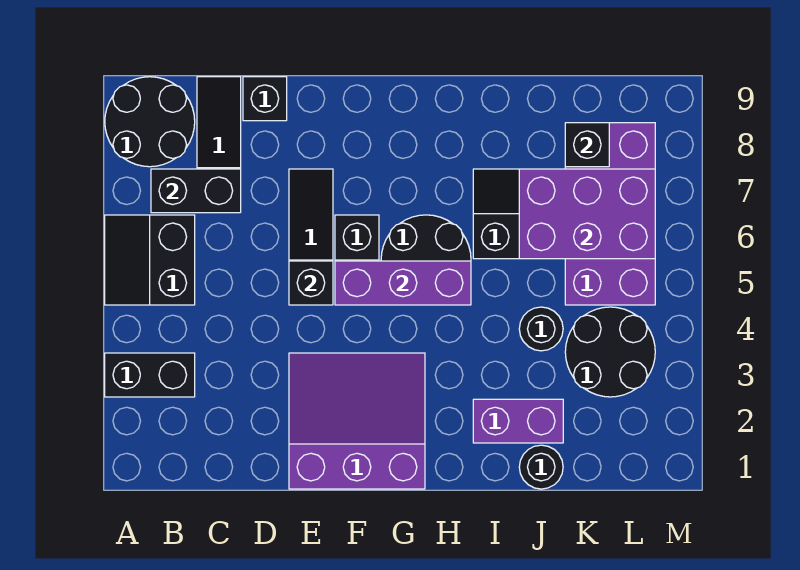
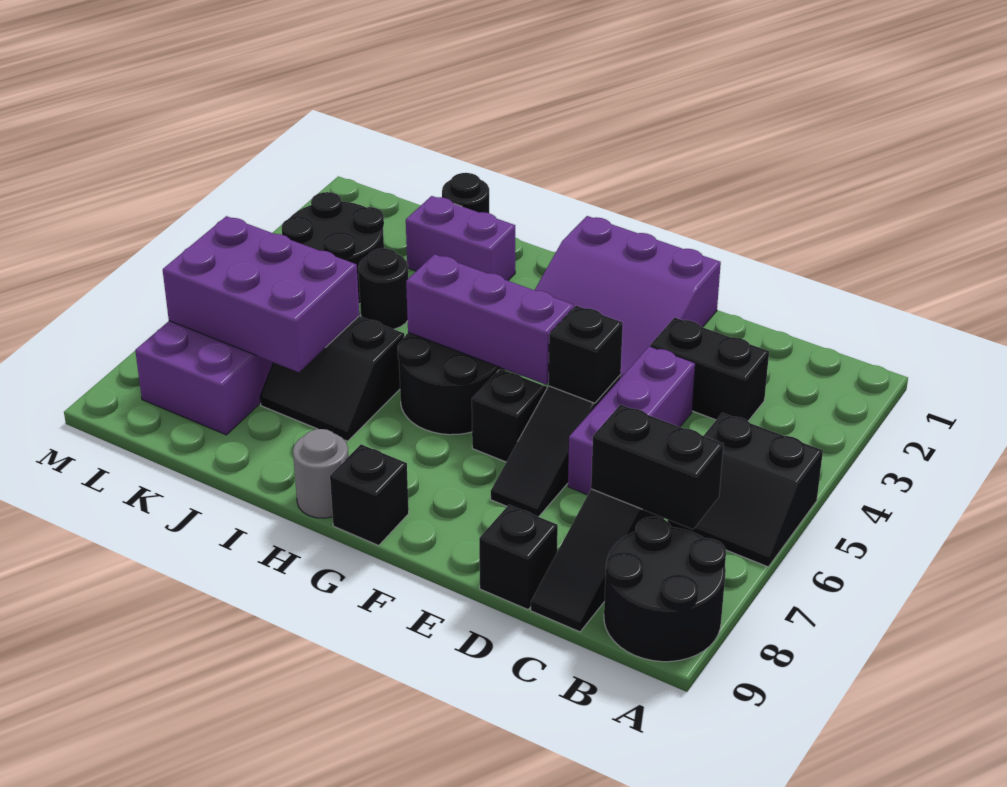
black 1x2 brick [105,353,195,397] -> black 1x2 brick moved to [650,317,769,421]
black 2x2 slope [105,215,195,305] -> black 2x2 slope turned to [668,413,823,567]
none -> purple 1x3 brick [568,346,695,495]
none -> grey 1x1 round brick [293,429,348,518]
black 1x1 brick [565,123,609,167] -> black 1x1 brick moved to [330,444,409,545]

